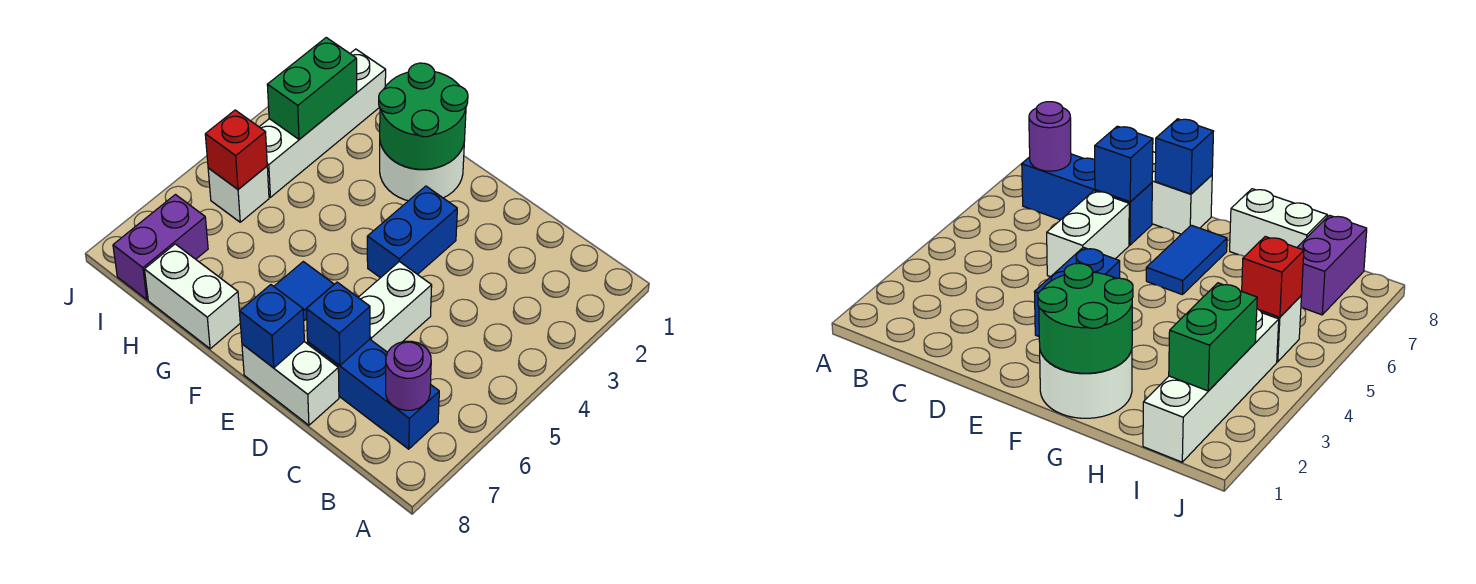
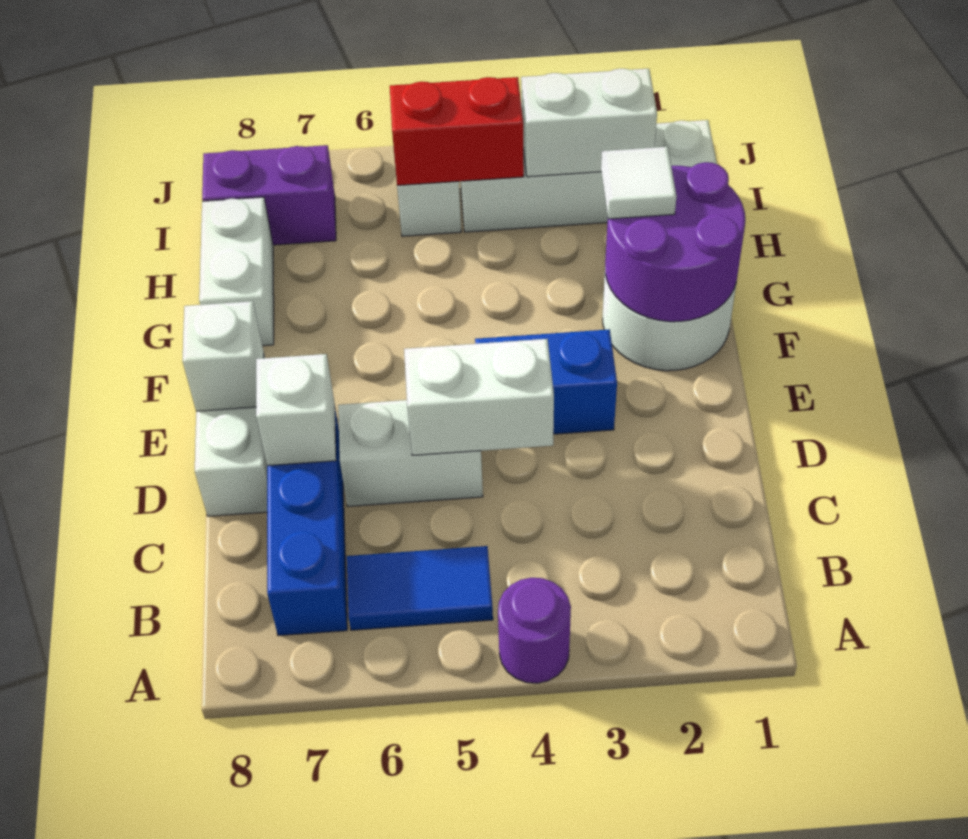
purple 1x1 round brick [386,341,431,410] -> purple 1x1 round brick moved to [498,578,571,683]
none -> white 1x2 brick [404,339,554,455]
blue 1x1 brick [306,282,370,365] -> white 1x1 brick [256,354,336,466]
blue 1x1 brick [240,285,304,368] -> white 1x1 brick [182,301,264,411]
green 2x2 round brick [379,63,468,169] -> purple 2x2 round brick [605,162,745,322]
blue 1x2 tile [274,262,334,321] -> blue 1x2 tile moved to [347,546,493,630]
none -> white 1x1 tile [601,147,677,219]
green 1x2 brick [267,38,357,139] -> white 1x2 brick [521,69,657,177]
red 1x1 brick [205,110,267,189] -> red 1x2 brick [390,77,524,185]

